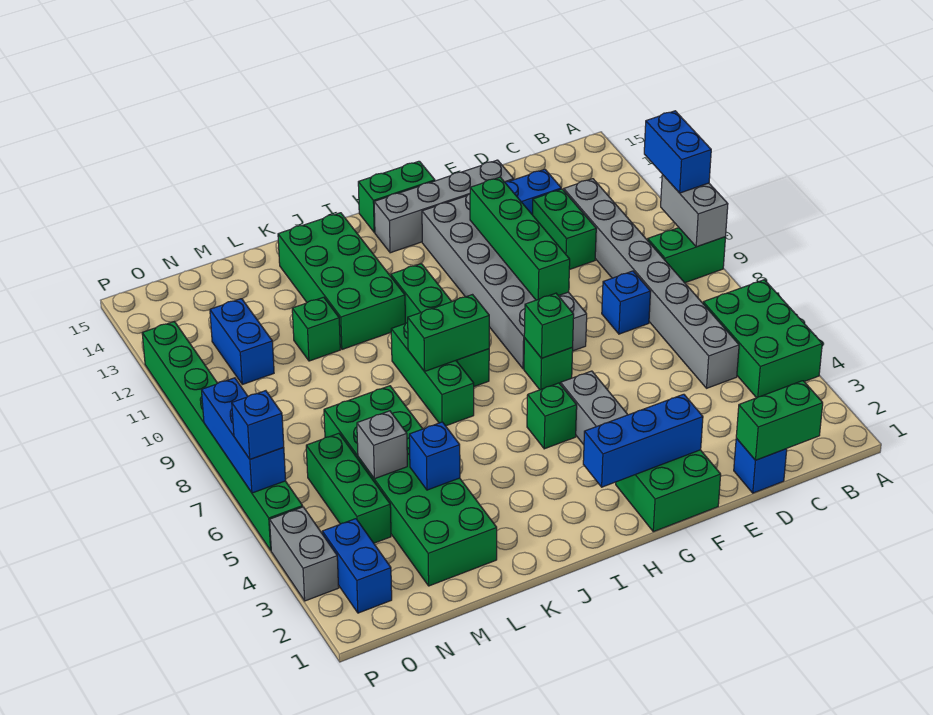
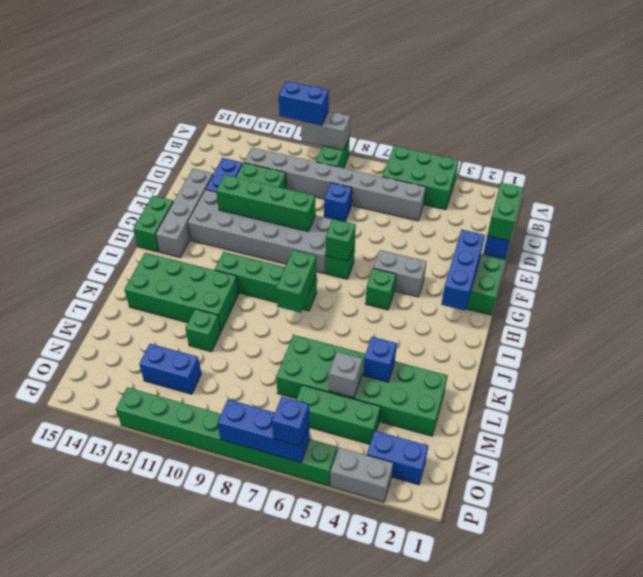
green 1x3 brick [391,322,474,426] -> none

